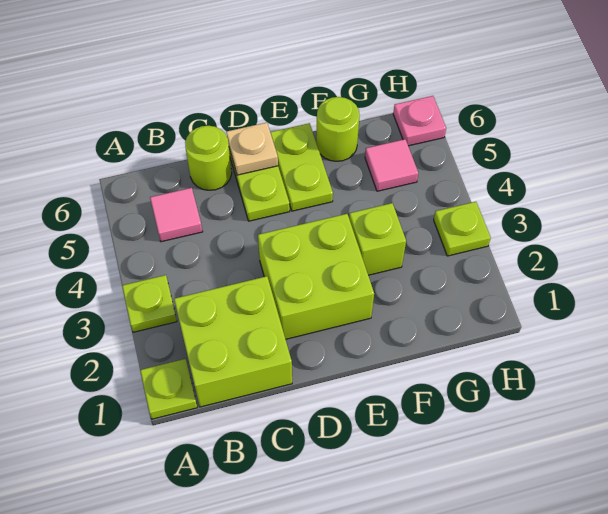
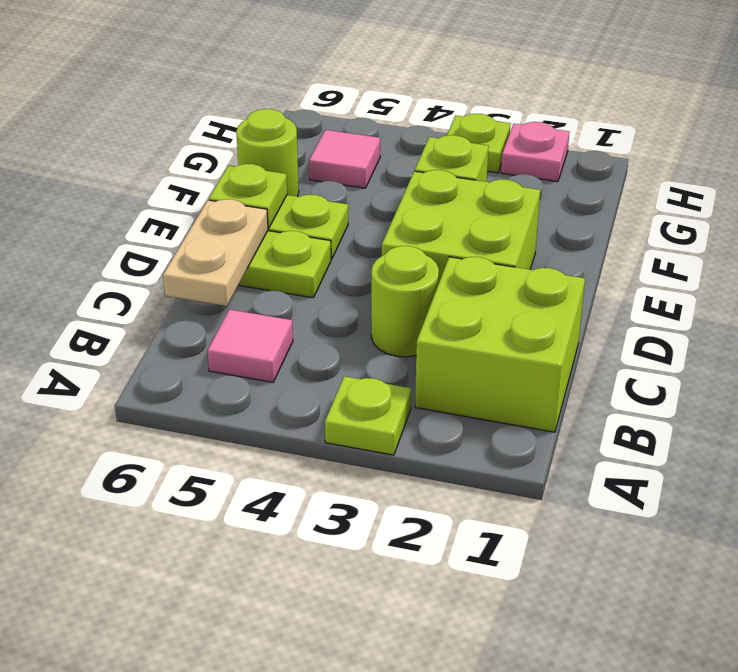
lime 1x1 plate [140,359,197,419] -> lime 1x1 plate moved to [209,164,287,228]
lime 1x1 round brick [185,126,232,190] -> lime 1x1 round brick moved to [371,246,439,357]
tan 1x1 plate [226,123,278,175] -> tan 1x2 plate [163,199,268,306]
pink 1x1 plate [393,96,446,146] -> pink 1x1 plate moved to [501,122,569,182]

